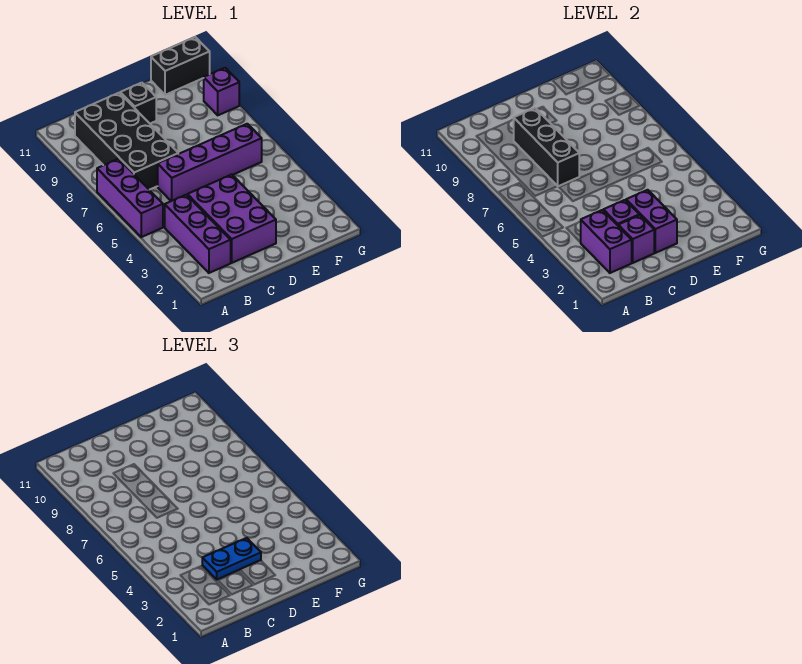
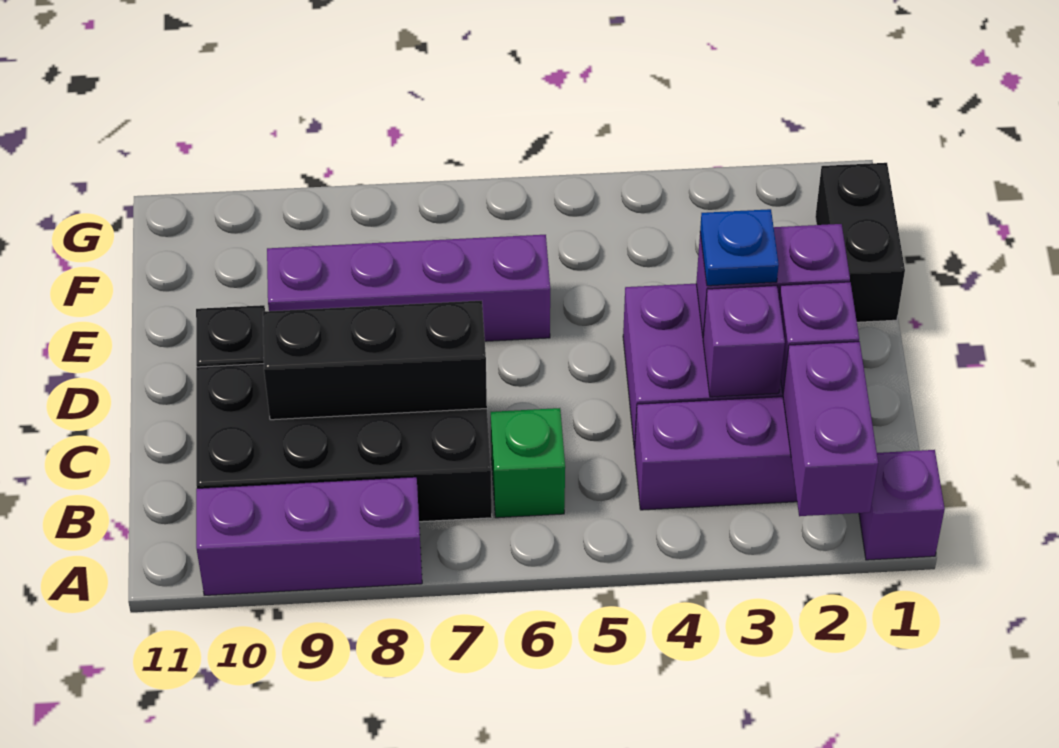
purple 1x3 brick [97,159,163,237] -> purple 1x3 brick moved to [196,477,422,595]
purple 1x2 brick [580,210,632,273] -> purple 1x2 brick turned to [783,342,878,516]
none -> green 1x1 brick [491,408,565,518]
blue 1x2 plate [202,538,261,579] -> blue 1x1 plate [700,209,779,286]
purple 1x4 brick [158,124,262,201] -> purple 1x4 brick turned to [267,235,550,341]
black 1x2 brick [151,37,210,95] -> black 1x2 brick moved to [815,163,905,322]
purple 1x1 brick [204,68,239,115] -> purple 1x1 brick moved to [859,450,945,560]

